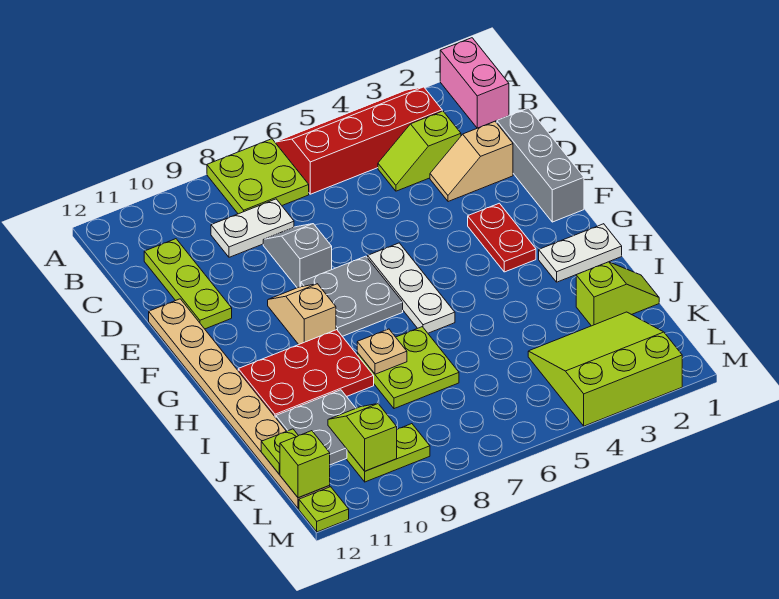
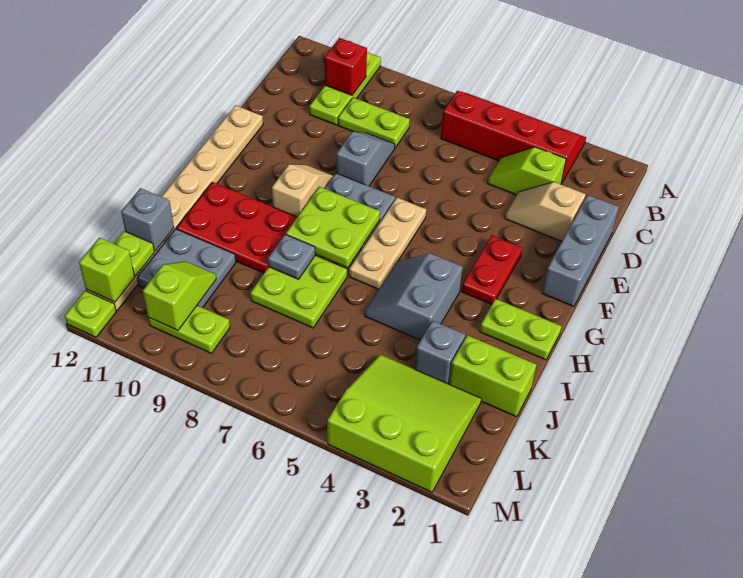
pink 1x2 brick [440,38,509,128] -> none
lime 2x2 plate [207,139,309,214] -> lime 2x2 plate moved to [286,187,380,267]
none -> red 1x1 brick [325,38,367,95]
white 1x2 plate [211,199,294,257] -> lime 1x2 plate [338,98,410,148]
lime 1x3 plate [144,239,232,329] -> lime 1x3 plate moved to [309,52,381,125]
white 1x3 plate [368,243,455,333] -> tan 1x3 plate [349,198,426,289]
white 1x2 plate [539,224,622,282] -> lime 1x2 plate [480,299,561,360]
none -> grey 2x2 slope [365,253,463,340]
tan 1x1 plate [357,329,407,374] -> grey 1x1 plate [268,234,315,279]
lime 1x2 slope [576,262,659,326] -> lime 1x2 brick [449,335,536,417]
none -> grey 1x1 brick [415,321,465,384]
none -> grey 1x1 brick [121,188,174,251]

